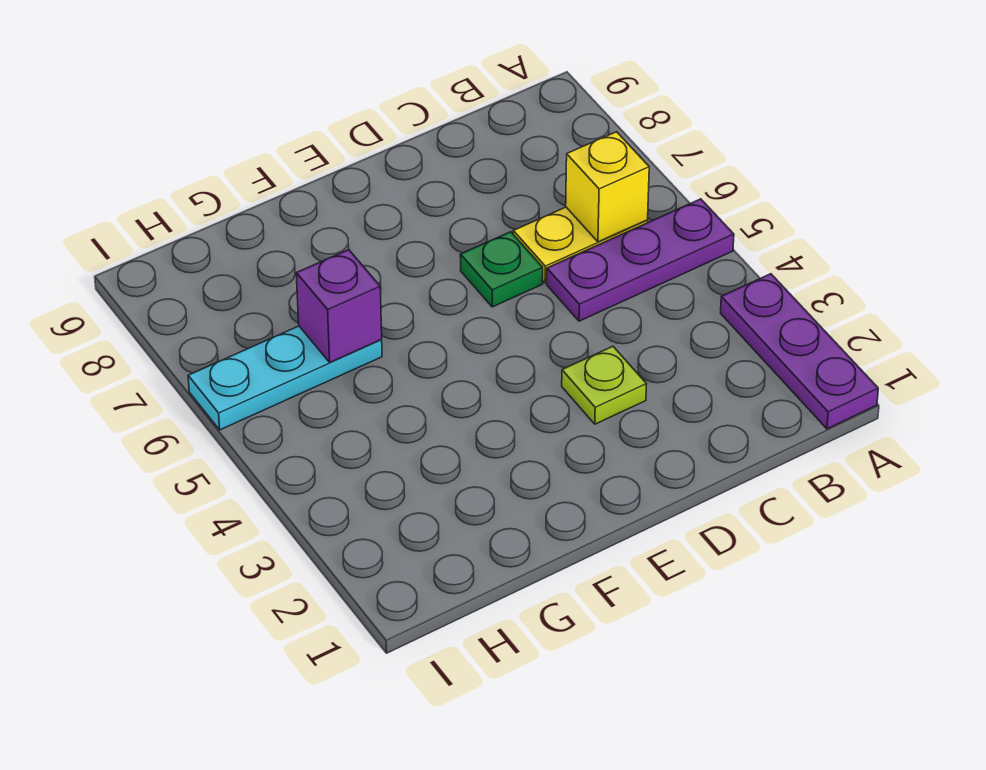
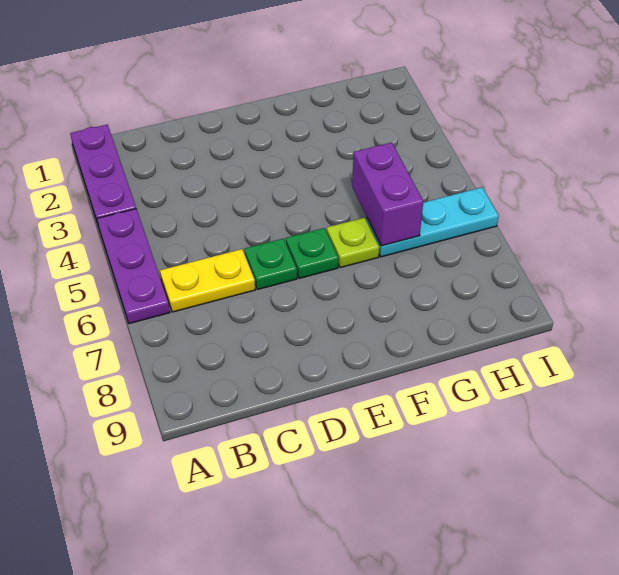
purple 1x3 plate [547,199,734,321] -> purple 1x3 plate turned to [97,209,170,324]
yellow 1x1 brick [566,132,649,242] -> none
lime 1x1 plate [562,346,646,424] -> lime 1x1 plate moved to [326,218,379,268]
none -> green 1x1 plate [286,228,338,279]
purple 1x1 brick [296,250,382,362] -> purple 1x2 brick [352,143,423,246]

